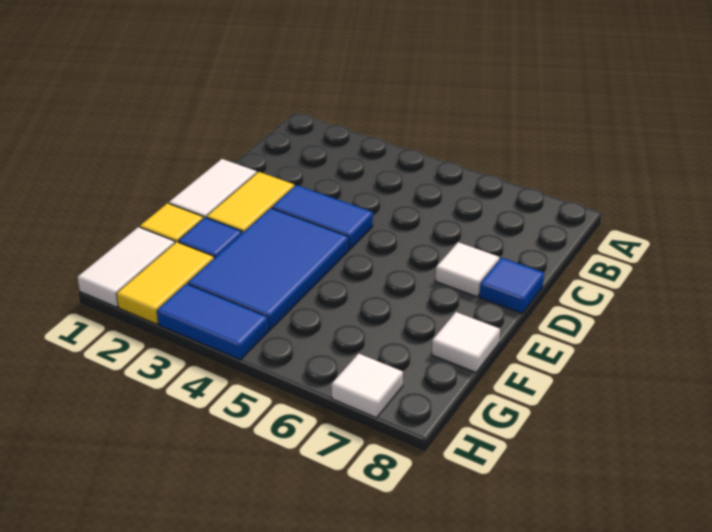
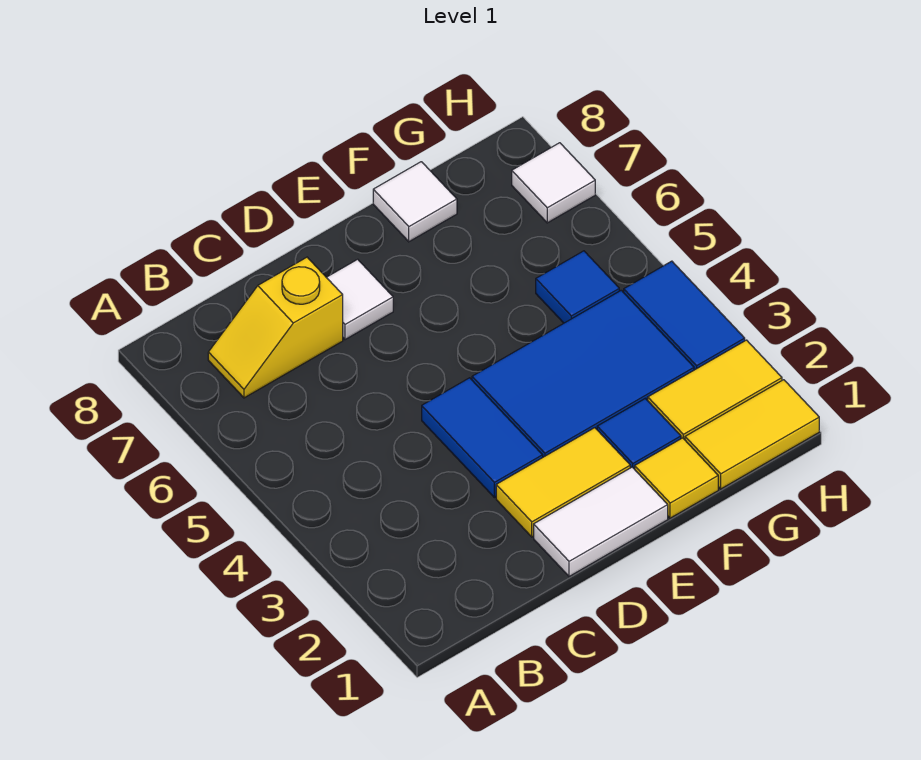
none -> yellow 1x2 slope [208,257,343,398]
blue 1x1 tile [479,258,544,313] -> blue 1x1 tile moved to [536,251,619,323]
white 1x2 tile [77,227,175,307] -> yellow 1x2 tile [685,380,819,489]

